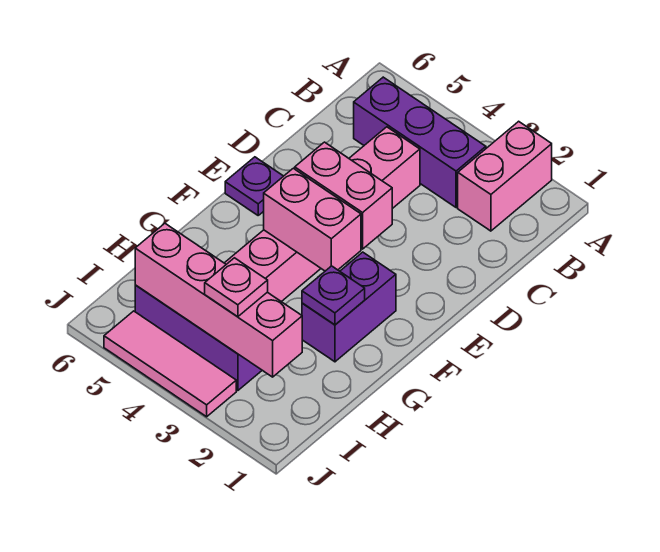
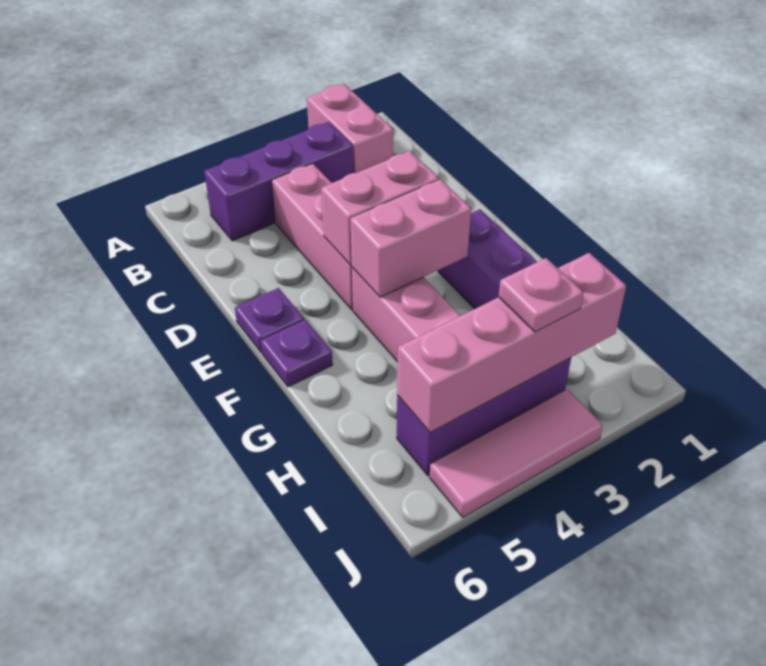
purple 1x1 plate [302,266,365,325] -> purple 1x1 plate moved to [261,320,333,387]

